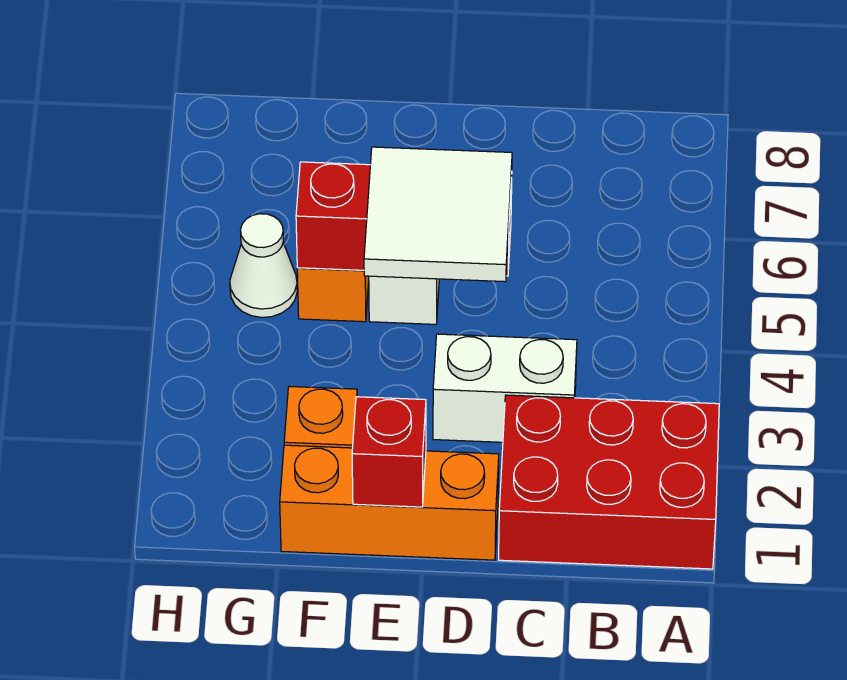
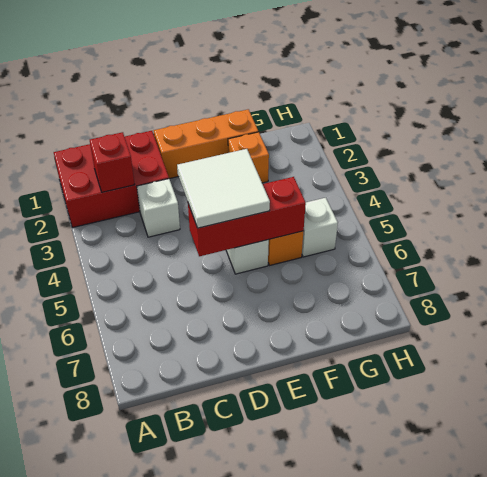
white 1x2 brick [433,334,577,442] -> white 1x1 brick [137,179,180,237]
red 1x1 brick [352,397,426,507] -> red 1x1 brick moved to [90,132,135,192]
white 1x1 cone [230,214,297,317] -> white 1x1 brick [302,198,338,257]

